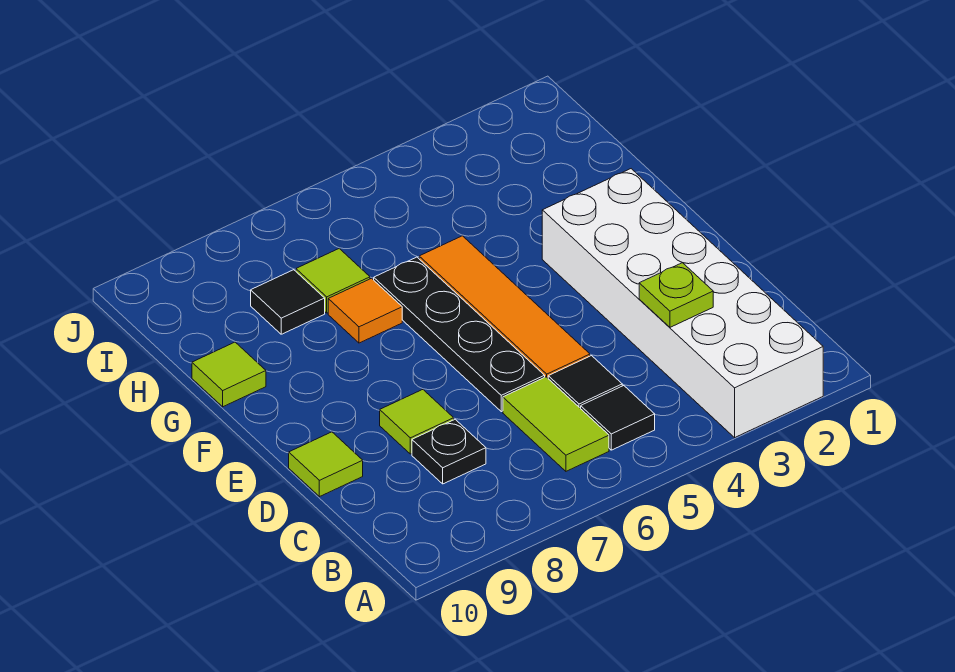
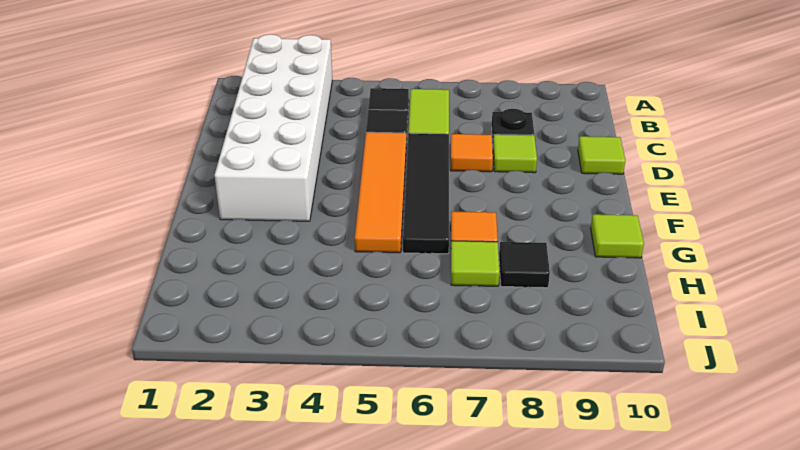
lime 1x1 plate [639,263,713,327] -> none
black 1x4 plate [374,257,545,412] -> black 1x4 tile [403,133,449,254]
none -> orange 1x1 tile [451,134,493,172]

